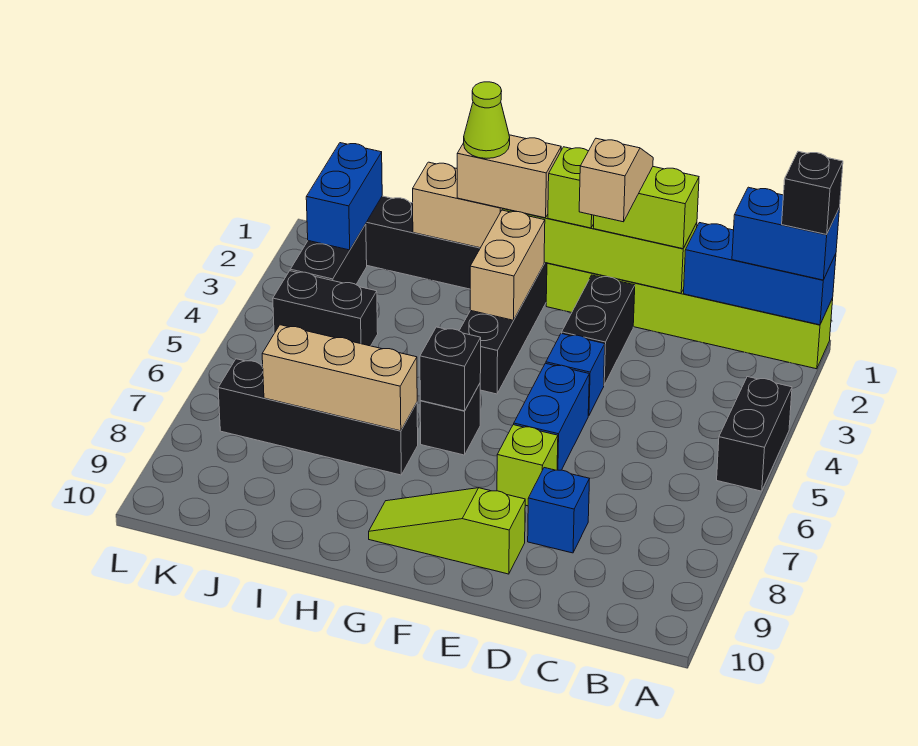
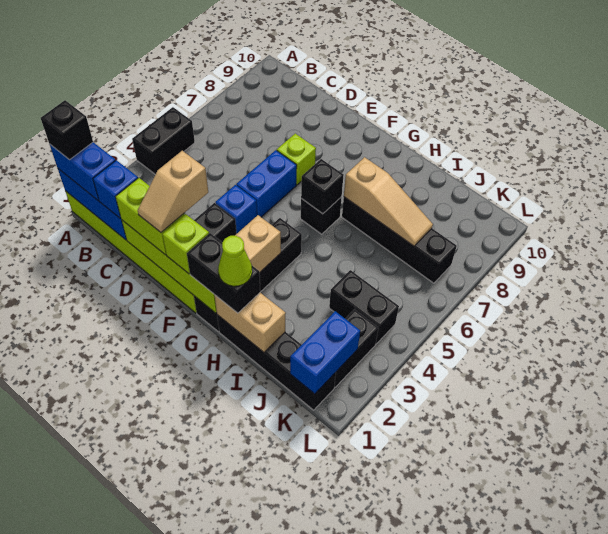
blue 1x1 brick [528,468,589,553] -> blue 1x1 brick moved to [93,160,138,218]
lime 1x3 slope [369,488,525,574] -> none
tan 1x2 brick [457,135,561,218] -> black 1x2 brick [187,233,260,313]
tan 1x3 brick [262,325,417,431] -> tan 1x3 slope [344,157,433,246]

